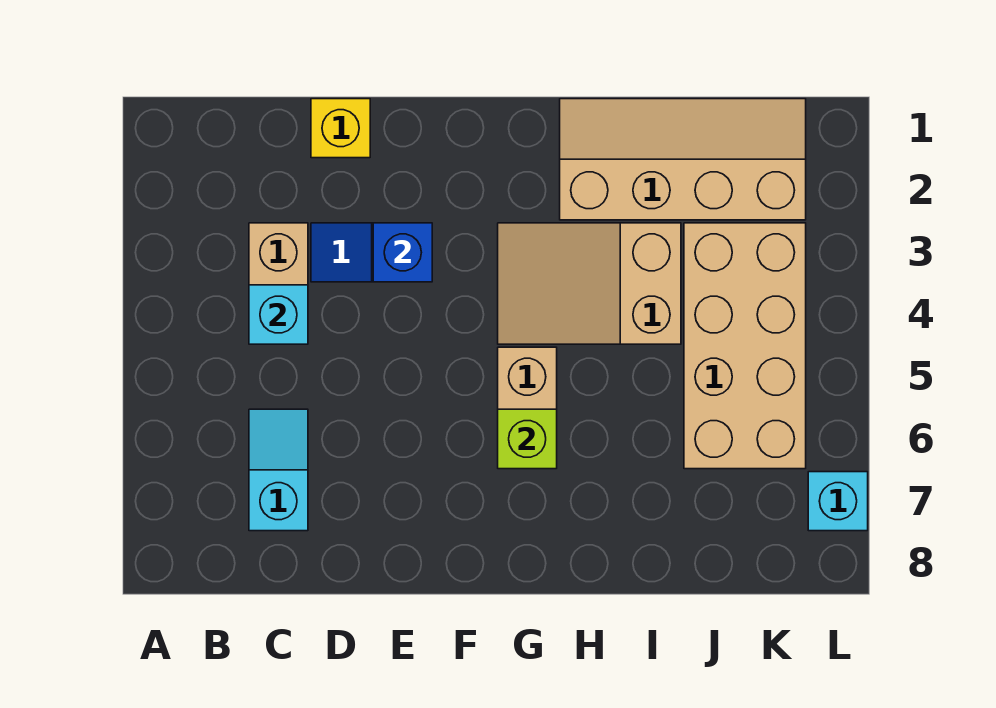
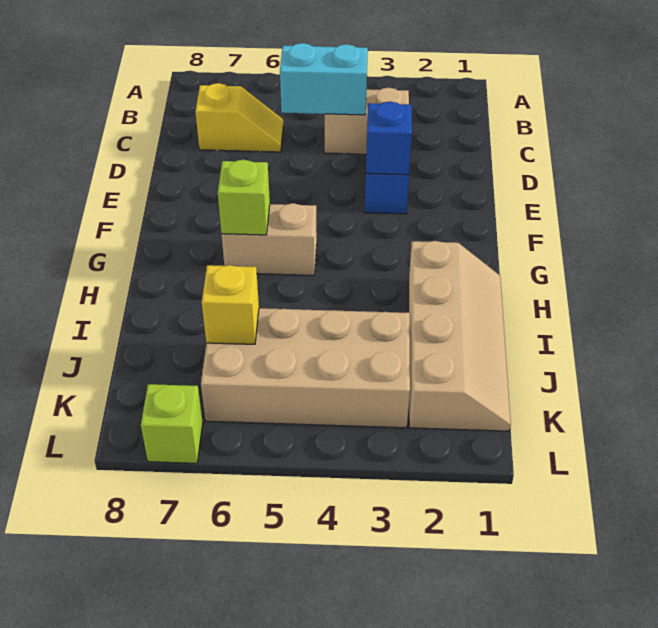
cyan 1x1 brick [249,285,308,344] -> cyan 1x2 brick [280,43,368,115]
cyan 1x2 slope [249,409,308,531] -> yellow 1x2 slope [195,83,283,152]
yellow 1x1 brick [311,99,370,158] -> yellow 1x1 brick moved to [202,265,259,344]
tan 2x3 slope [498,223,681,344] -> none
cyan 1x1 brick [808,472,868,531] -> lime 1x1 brick [141,384,203,463]

